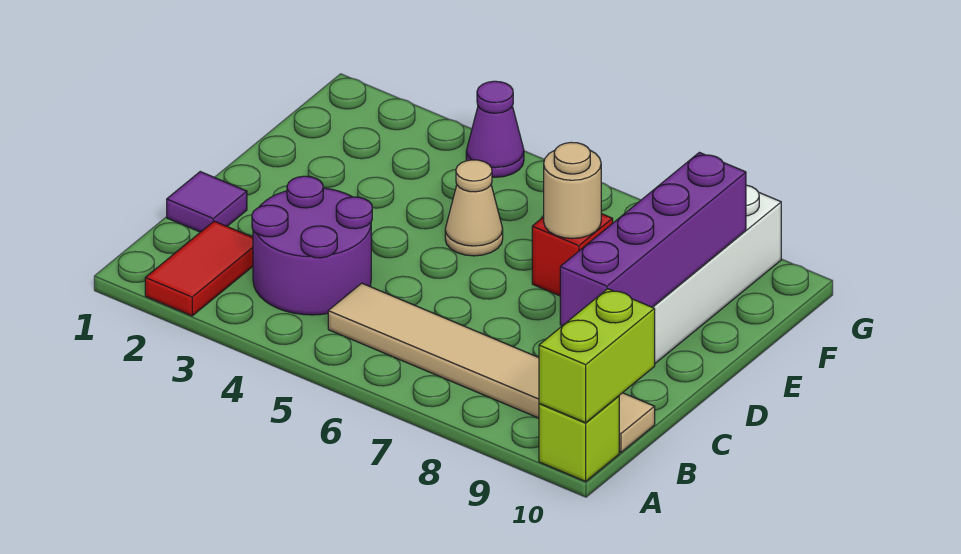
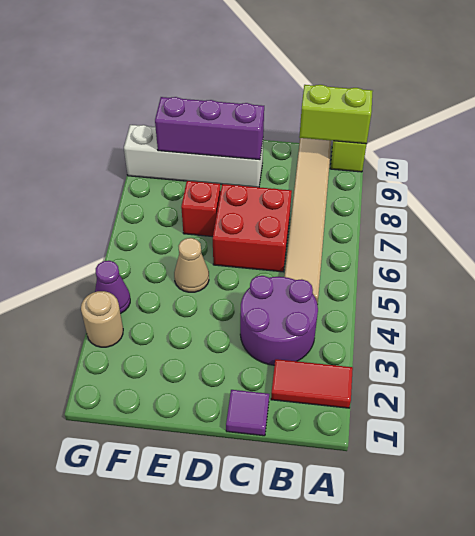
none -> red 2x2 brick [213,184,292,272]
purple 1x4 brick [560,152,746,326] -> purple 1x3 brick [155,97,264,160]
tan 1x1 round brick [544,142,601,239] -> tan 1x1 round brick moved to [81,291,123,347]

